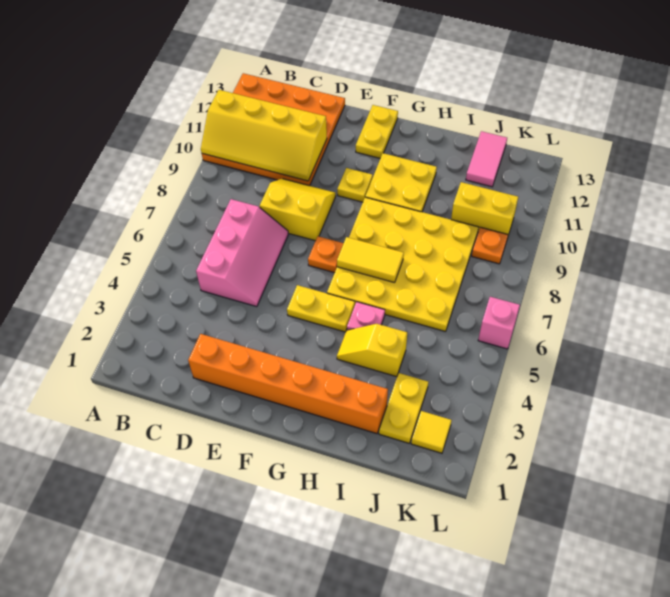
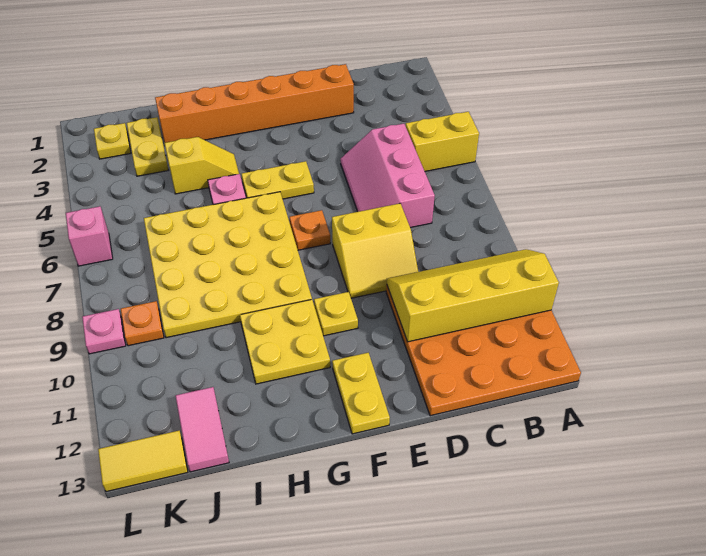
yellow 1x2 tile [337,237,404,283] -> yellow 1x2 tile moved to [98,431,188,492]
yellow 1x2 brick [451,182,518,235] -> yellow 1x2 brick moved to [406,112,479,171]
yellow 1x1 tile [411,411,452,453] -> yellow 1x1 plate [94,123,131,159]
none -> pink 1x1 plate [82,309,126,354]

